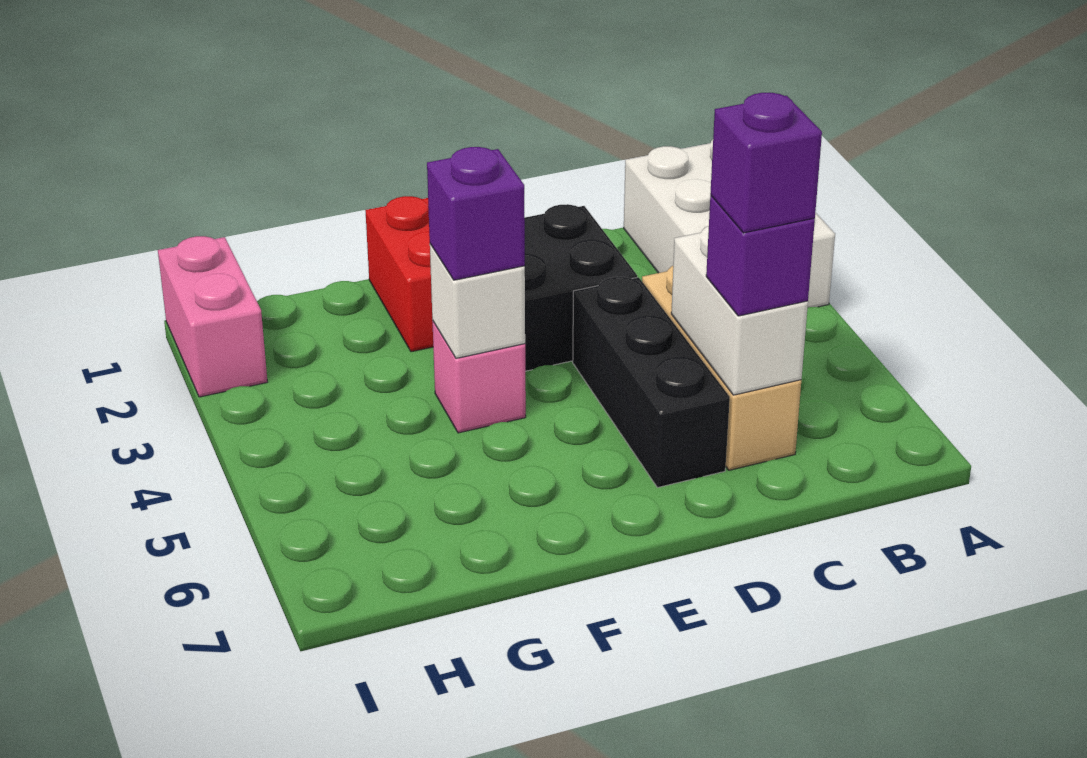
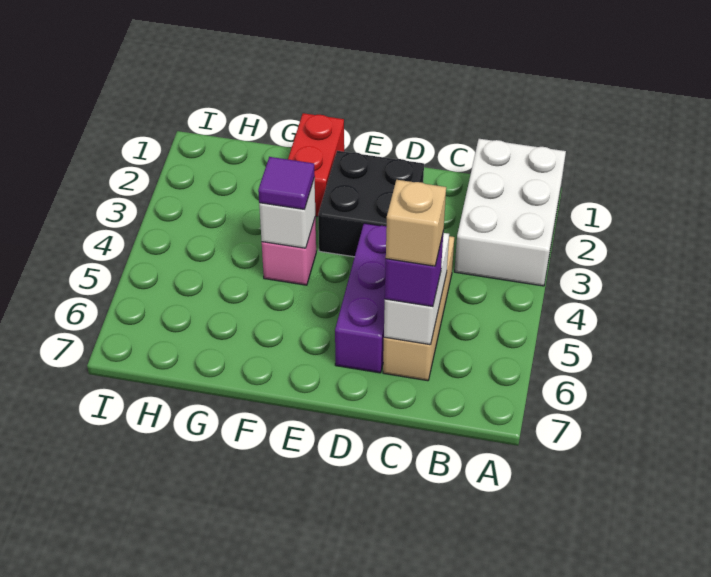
purple 1x1 brick [710,93,822,233] -> tan 1x1 brick [386,180,446,266]
black 1x3 brick [573,277,730,488] -> purple 1x3 brick [335,223,387,373]
purple 1x1 brick [427,147,525,280] -> purple 1x1 tile [258,157,315,210]
pink 1x2 brick [158,236,267,397] -> none

